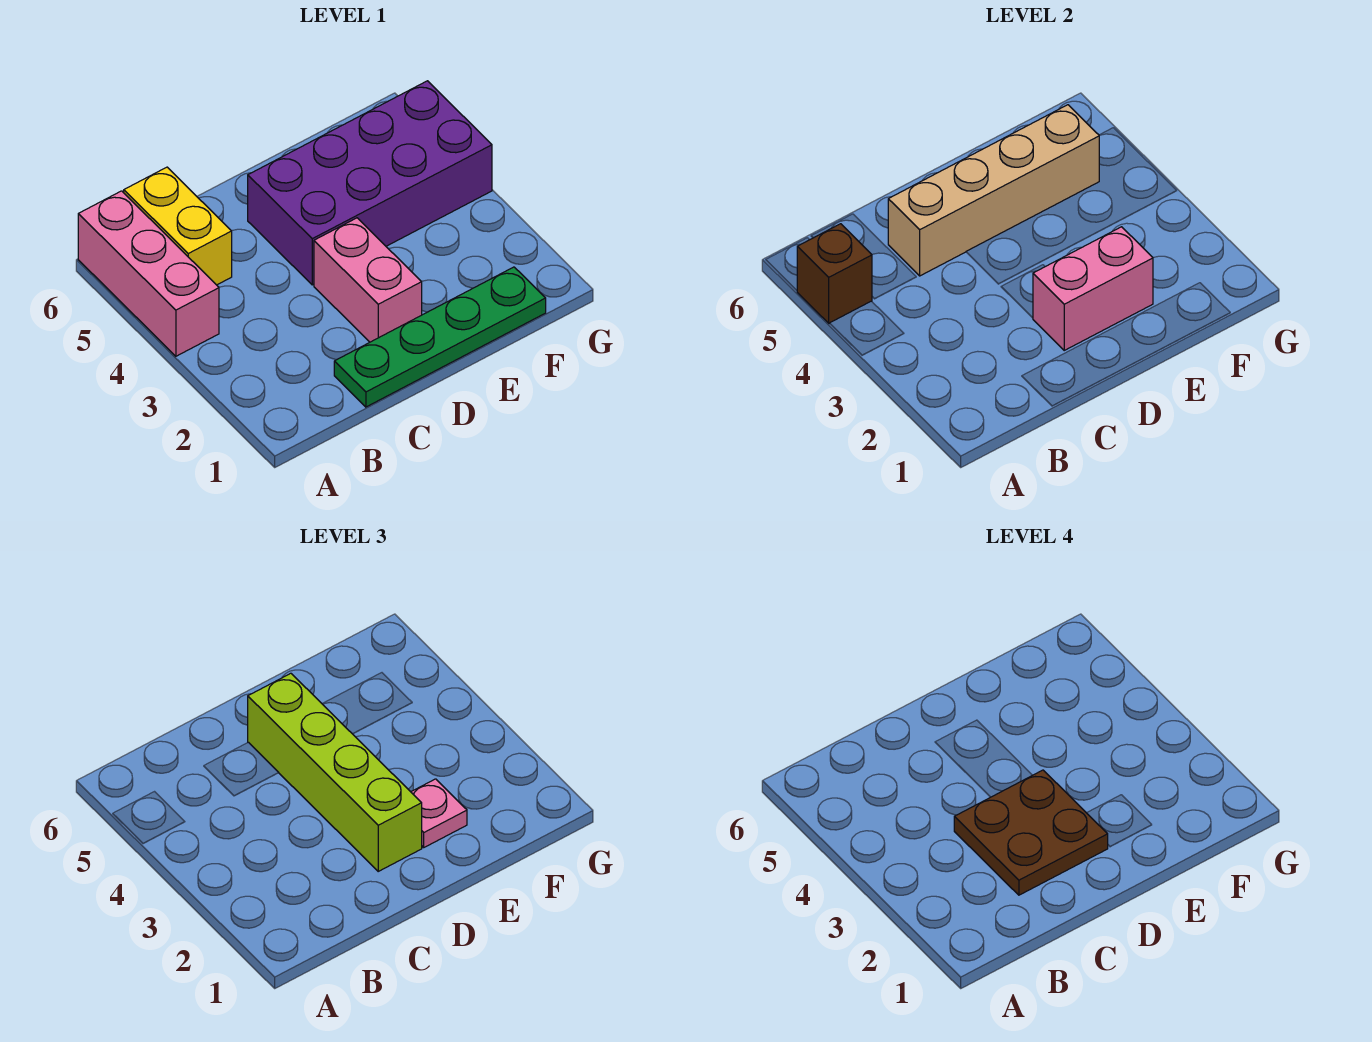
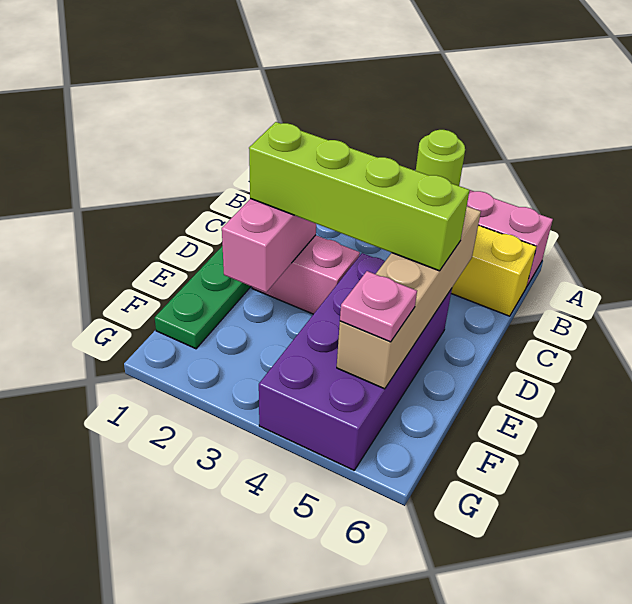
none -> lime 1x1 round brick [416,130,465,186]
brown 1x1 brick [797,224,872,323] -> none
brown 2x2 plate [954,770,1108,895] -> none
pink 1x1 plate [411,779,467,847] -> pink 1x1 plate moved to [340,271,417,342]

